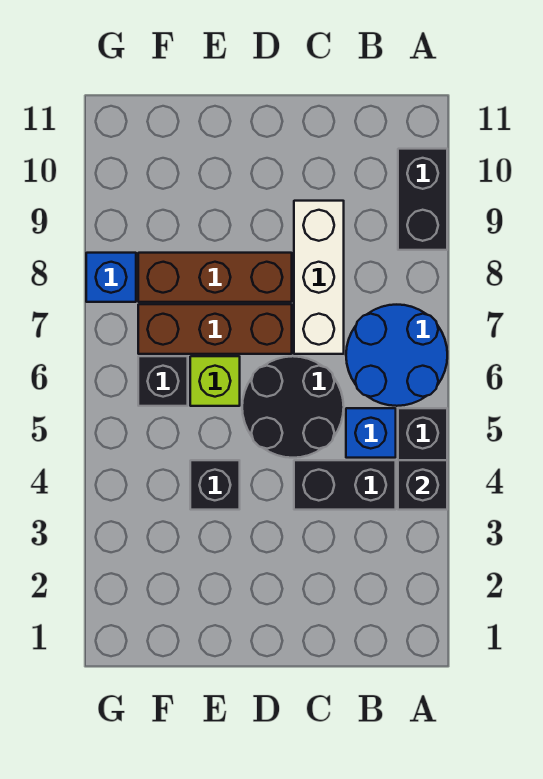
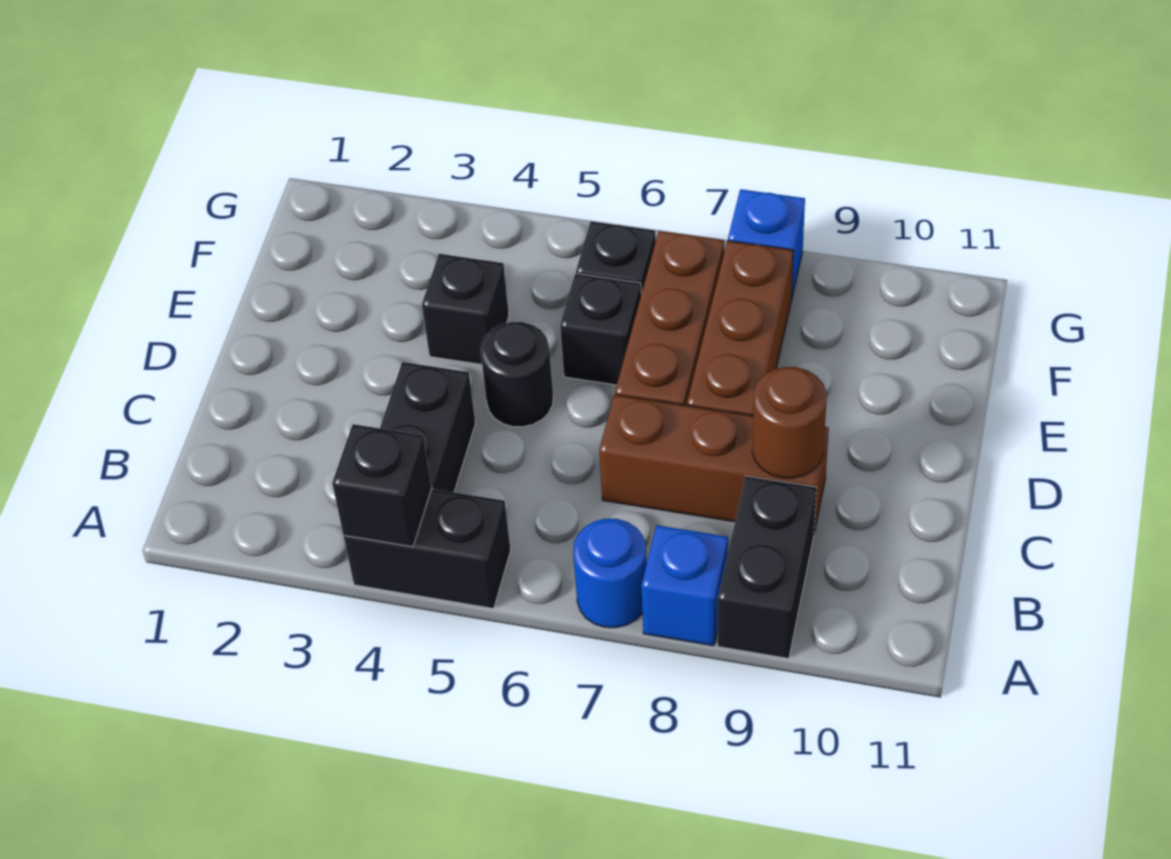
blue 2x2 round brick [346,305,447,406] -> blue 1x1 round brick [573,519,647,628]
black 1x2 brick [398,149,447,250] -> black 1x2 brick turned to [718,476,817,658]
blue 1x1 brick [346,408,396,458] -> blue 1x1 brick moved to [641,525,728,646]
black 2x2 round brick [242,356,344,458] -> black 1x1 round brick [481,322,553,427]
white 1x3 brick [294,201,344,354] -> brown 1x3 brick [599,395,829,533]
none -> brown 1x1 round brick [752,367,827,478]
lime 1x1 brick [190,356,240,406] -> black 1x1 brick [560,274,641,385]

